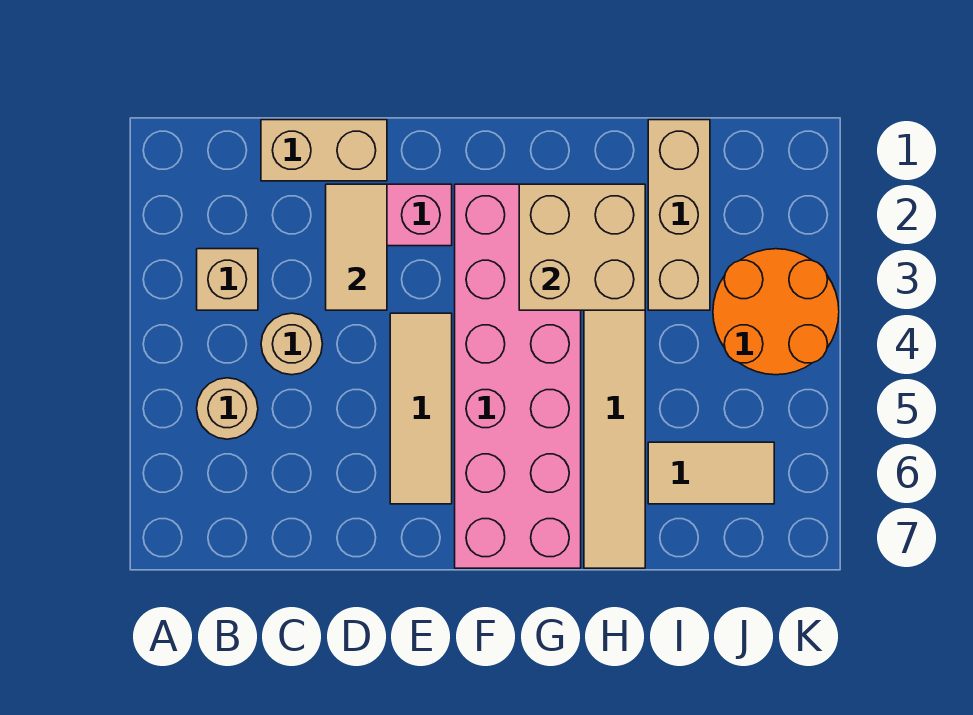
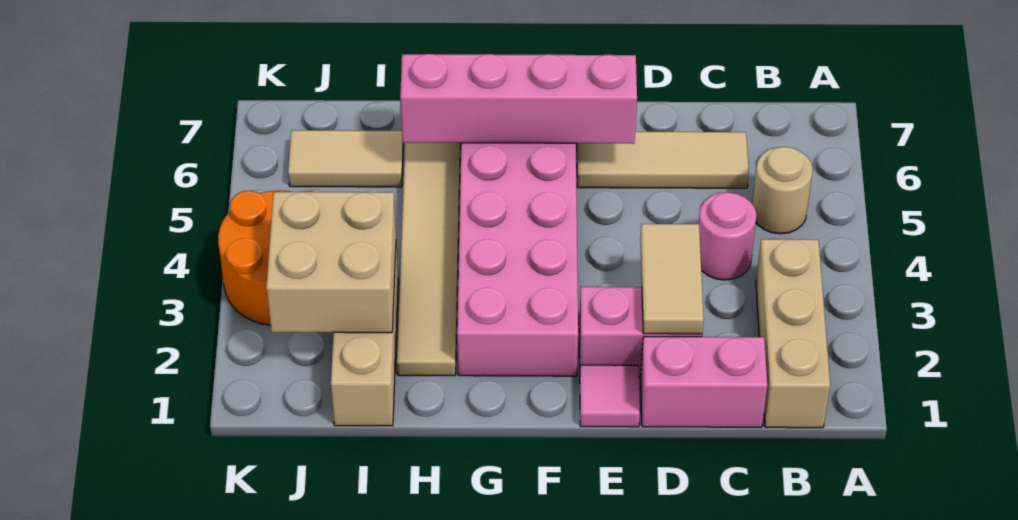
tan 1x1 brick [197,249,258,310] -> tan 1x3 brick [756,239,830,428]
tan 1x2 brick [261,120,387,181] -> pink 1x2 brick [641,337,767,427]
tan 1x1 round brick [261,313,322,375] -> pink 1x1 round brick [699,192,757,280]
none -> pink 1x1 tile [580,365,640,427]
tan 1x3 tile [390,313,452,504] -> tan 1x3 tile turned to [577,132,749,188]
none -> pink 1x4 brick [400,54,637,144]
tan 2x2 brick [519,184,645,310] -> tan 2x2 brick moved to [266,192,396,333]

